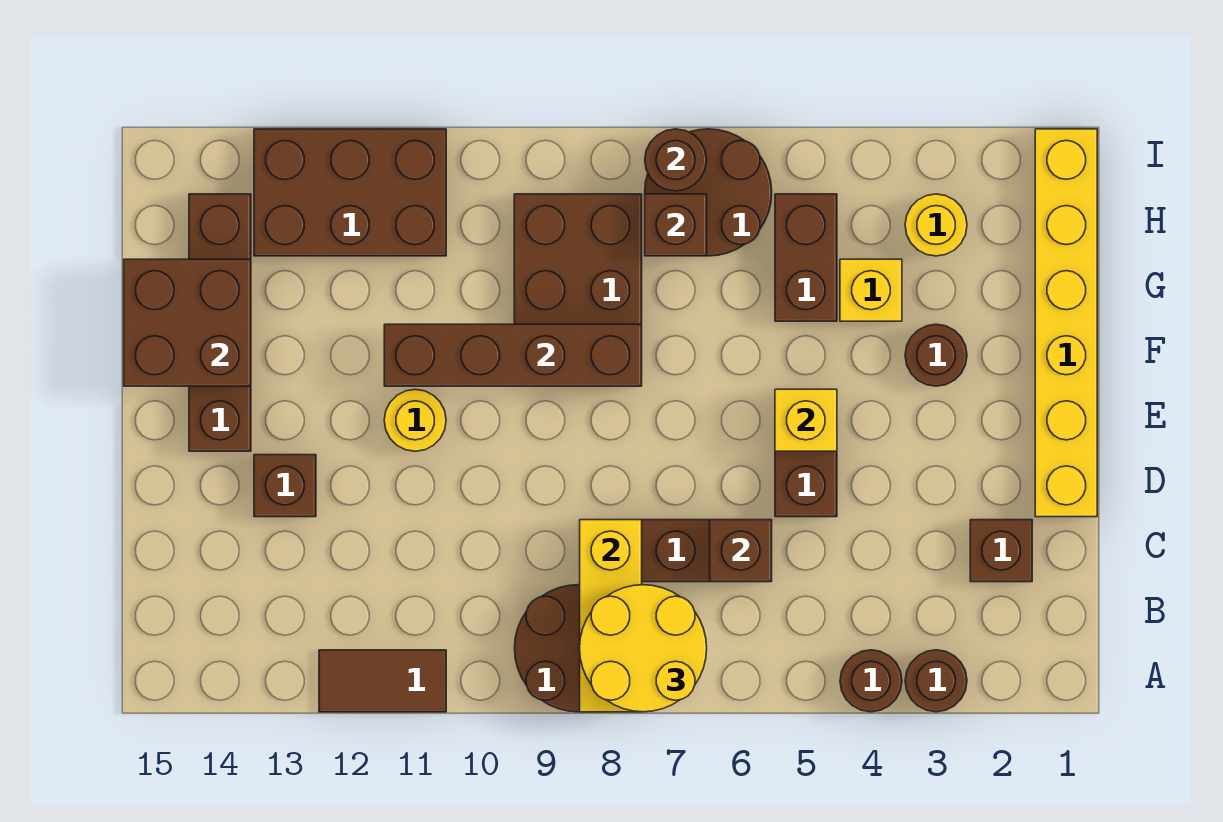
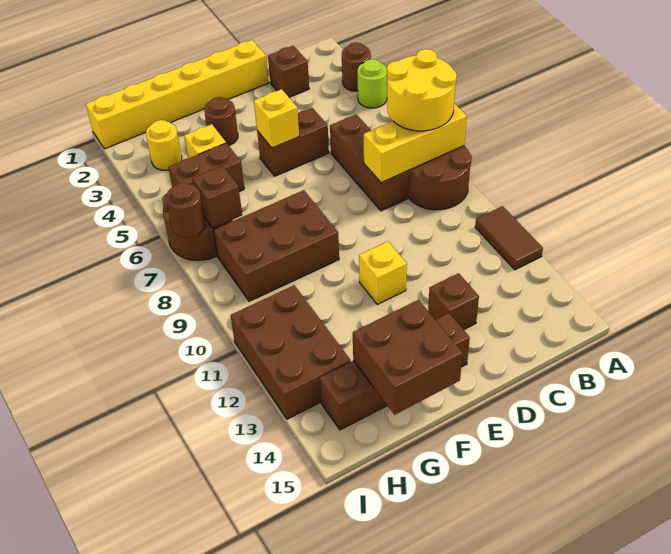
brown 1x1 round brick [840,650,902,712] -> lime 1x1 round brick [358,59,387,108]
brown 1x1 brick [710,520,772,582] -> none
yellow 1x1 round brick [384,389,446,451] -> yellow 1x1 brick [359,242,407,304]
brown 1x4 brick [384,324,642,386] -> none

